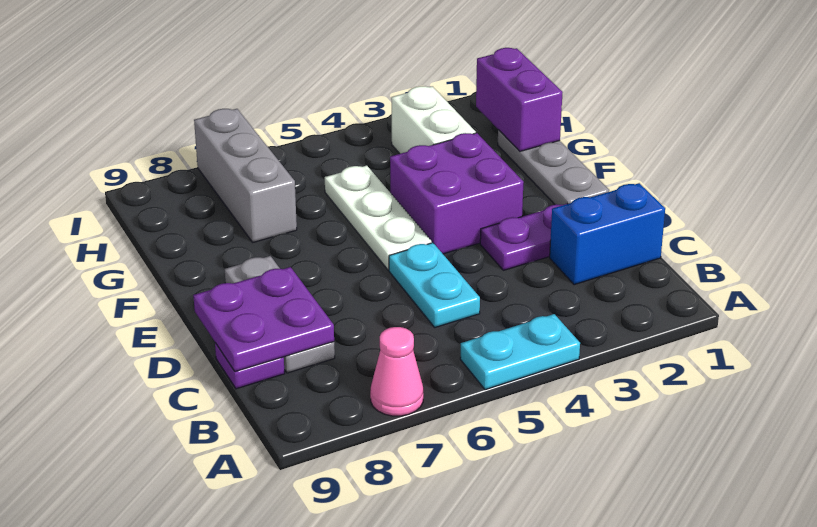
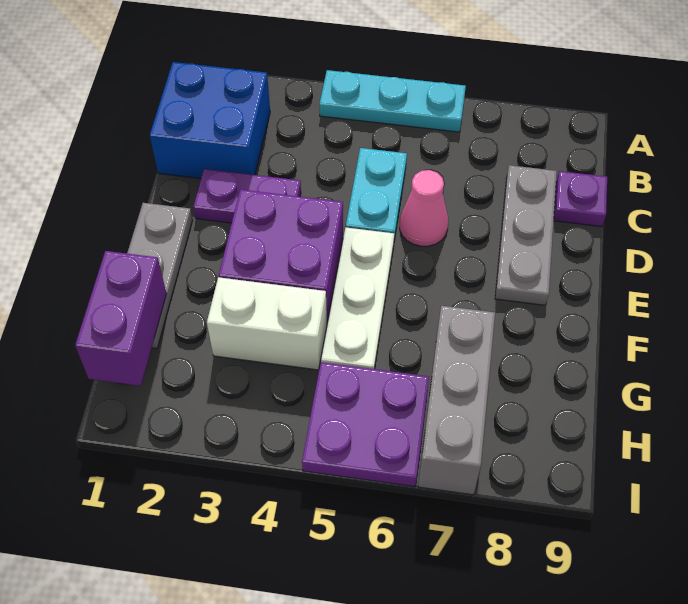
cyan 1x2 plate [460,314,580,390] -> cyan 1x3 plate [319,70,466,132]
pink 1x1 cone [370,327,423,416] -> pink 1x1 cone moved to [400,170,448,246]
blue 1x2 brick [550,183,665,285] -> blue 2x2 brick [150,62,270,179]
purple 2x2 plate [193,267,334,372] -> purple 2x2 plate moved to [302,362,429,487]
white 1x2 brick [391,86,476,154] -> white 1x2 brick turned to [207,277,327,370]

